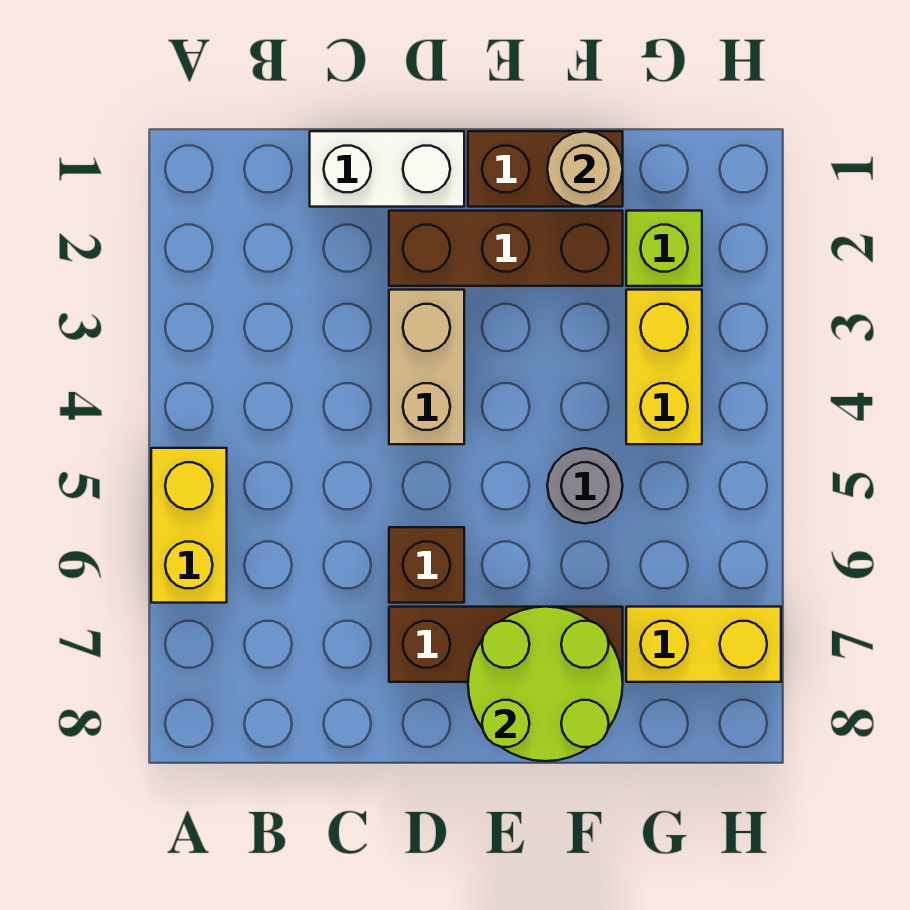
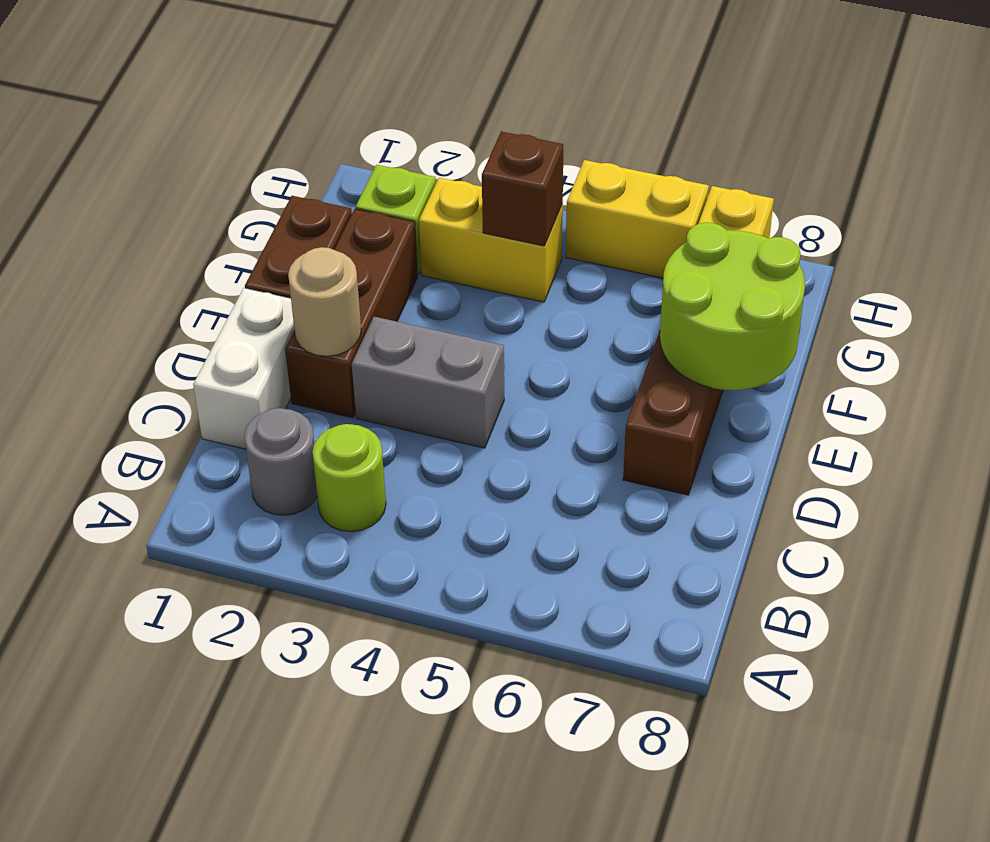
yellow 1x2 brick [151,448,227,603] -> yellow 1x2 brick moved to [566,160,709,278]
none -> lime 1x1 round brick [312,424,386,532]
tan 1x2 brick [389,290,464,444] -> grey 1x2 brick [352,317,504,448]
brown 1x1 brick [389,527,464,603] -> brown 1x1 brick moved to [482,131,563,246]
tan 1x1 round brick [547,131,623,207] -> tan 1x1 round brick moved to [288,247,361,356]
grey 1x1 round brick [547,448,623,523] -> grey 1x1 round brick moved to [244,408,317,515]

